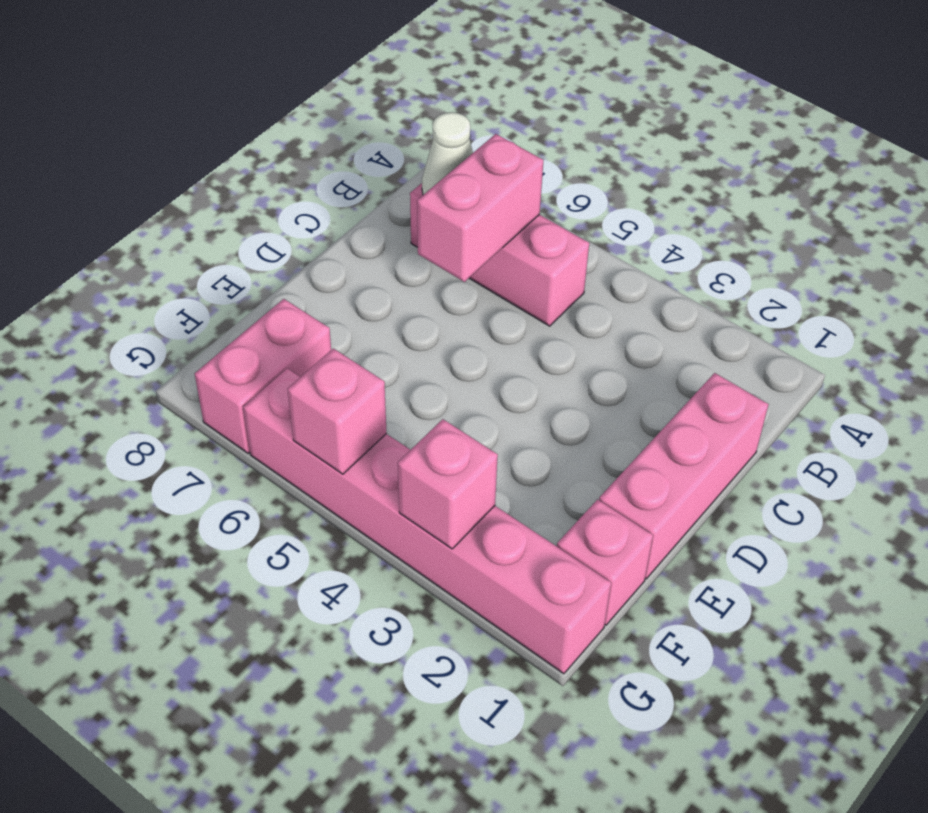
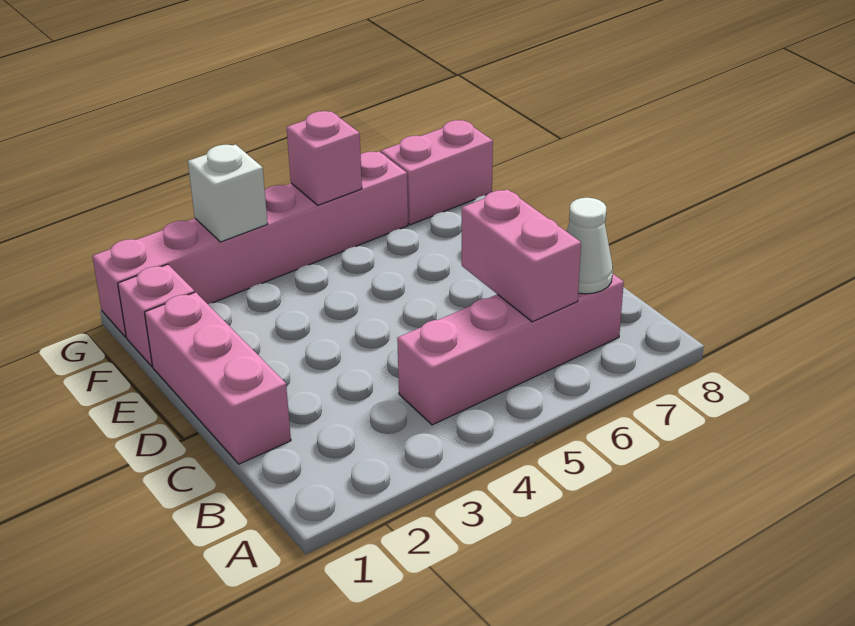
pink 1x3 brick [410,183,589,326] -> pink 1x4 brick [397,273,624,425]
pink 1x2 brick [195,299,331,453] -> pink 1x2 brick turned to [381,120,493,225]
pink 1x1 brick [398,419,498,549] -> white 1x1 brick [188,144,268,242]

